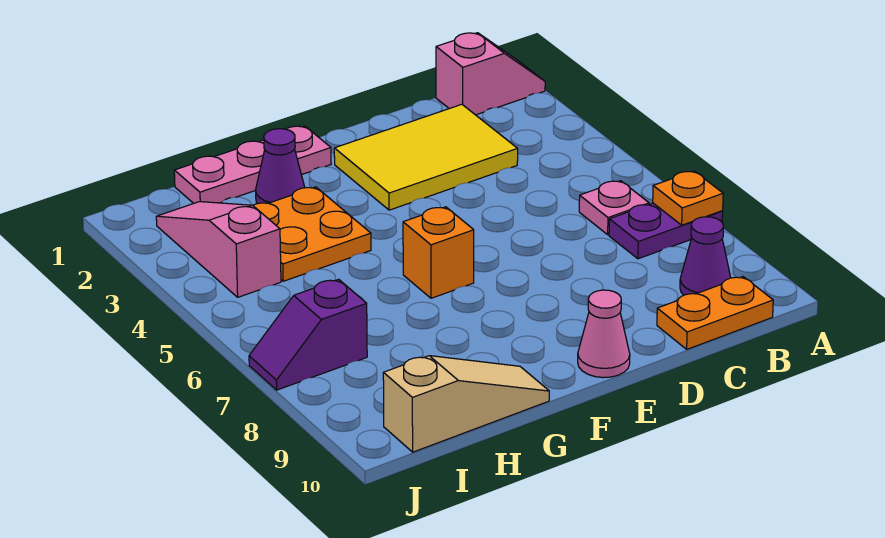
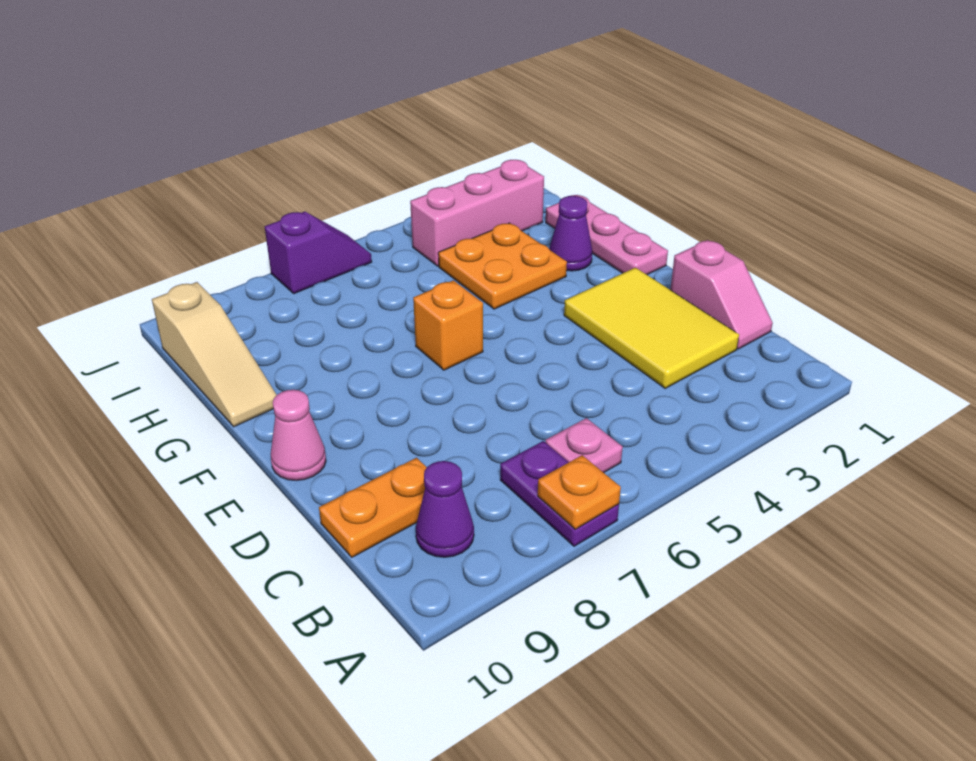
pink 1x2 slope [436,33,545,115] -> pink 1x2 slope moved to [670,240,773,349]
orange 1x2 plate [657,277,773,349] -> orange 1x2 plate turned to [319,458,427,557]
pink 1x3 slope [156,202,281,297] -> pink 1x3 brick [410,160,544,266]
purple 1x2 slope [249,279,367,390] -> purple 1x2 slope turned to [265,212,372,294]

